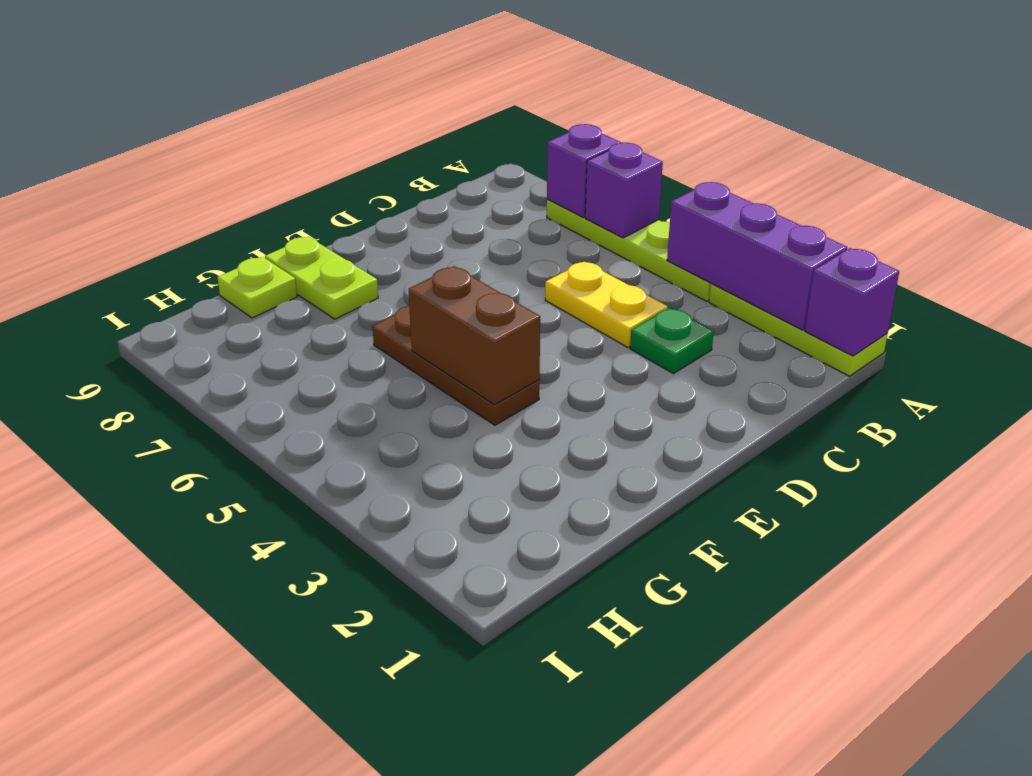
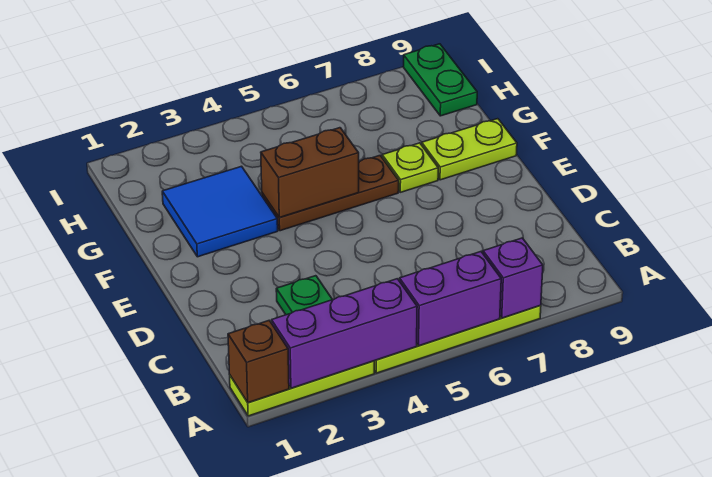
purple 1x1 brick [805,248,899,356] -> brown 1x1 brick [228,321,289,403]
purple 1x1 brick [585,143,663,238] -> purple 1x2 brick [400,252,501,346]
yellow 1x2 plate [545,261,668,347] -> none
none -> blue 2x2 tile [162,166,278,257]
lime 1x1 plate [217,257,297,318] -> lime 1x1 plate moved to [382,143,438,192]
none -> green 1x2 plate [403,44,477,116]

